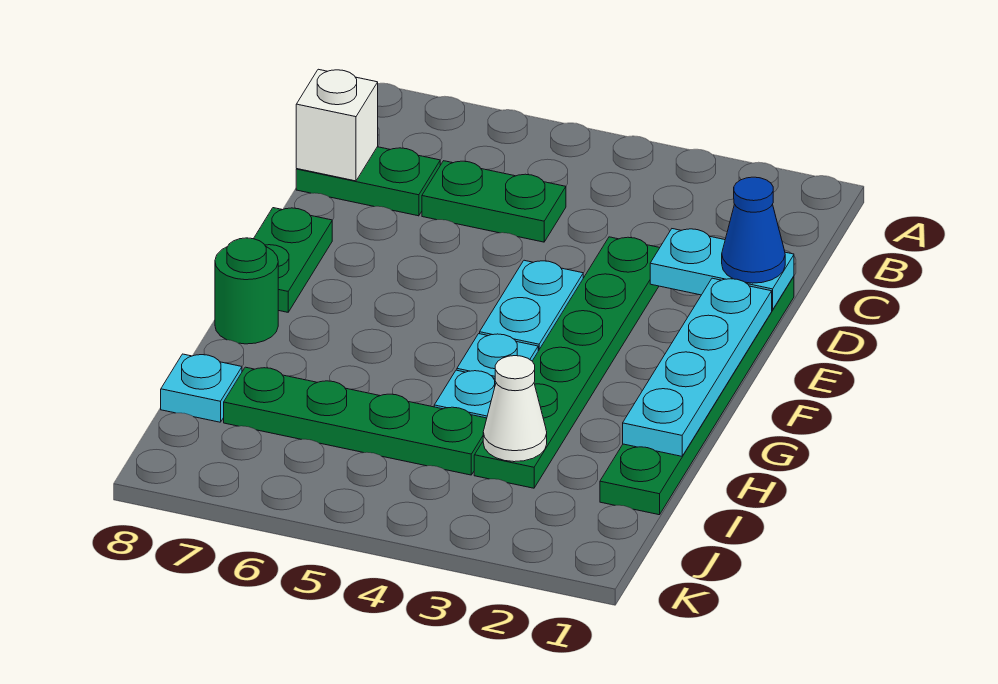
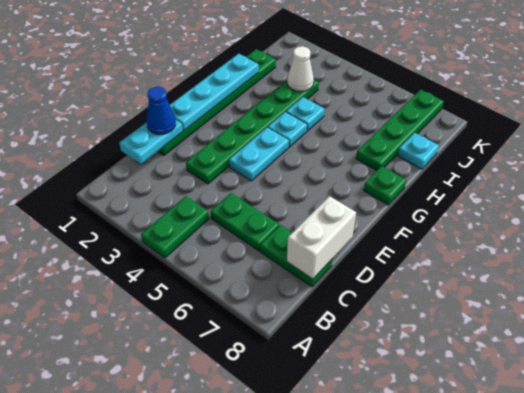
white 1x1 brick [296,69,378,181] -> white 1x2 brick [287,196,356,279]
cyan 1x2 plate [650,229,794,310] -> cyan 1x2 plate turned to [119,120,183,164]
green 1x2 plate [254,208,332,312] -> green 1x2 plate moved to [141,196,209,258]
green 1x1 round brick [215,238,278,344] -> green 1x1 plate [364,166,406,205]
green 1x4 plate [224,367,487,475] -> green 1x4 plate turned to [356,90,444,170]

